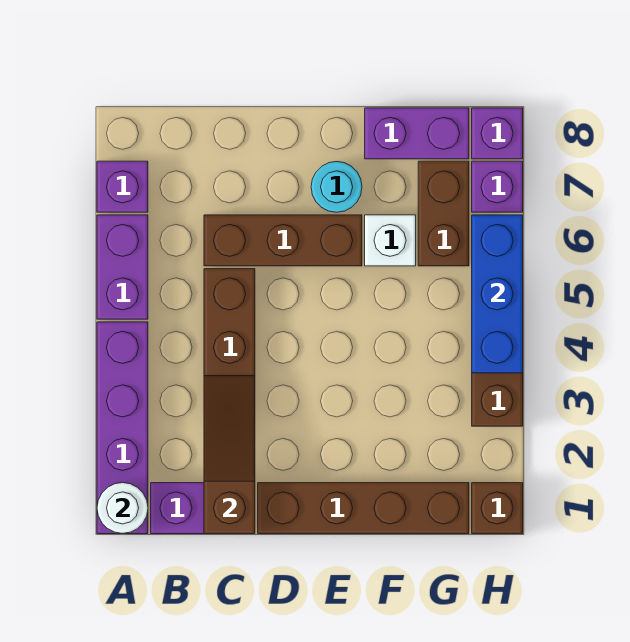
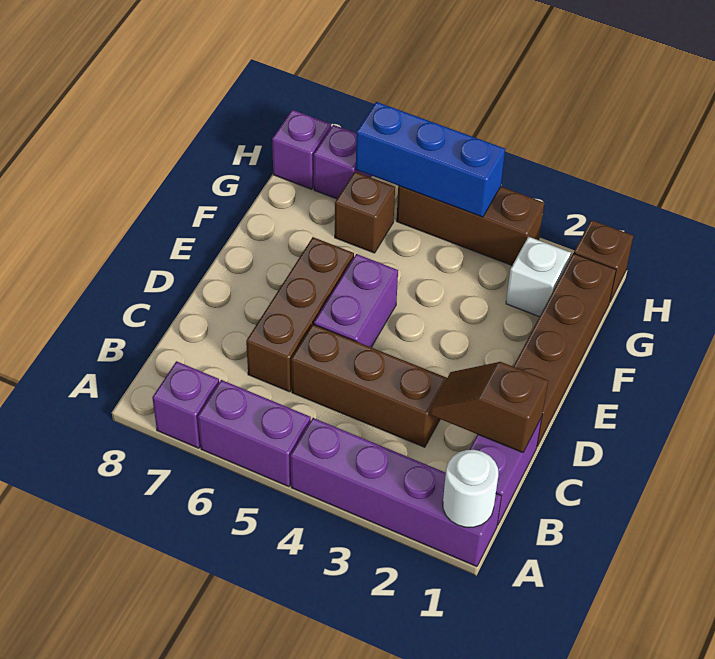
brown 1x3 slope [204,376,255,534] -> brown 1x2 slope [430,362,548,453]
cyan 1x1 round brick [311,162,362,212] -> none
white 1x1 brick [365,215,416,266] -> white 1x1 brick moved to [506,237,571,317]
purple 1x2 brick [365,108,469,159] -> purple 1x2 brick moved to [314,254,398,347]
brown 1x2 brick [418,161,469,266] -> brown 1x1 brick [335,172,395,253]

